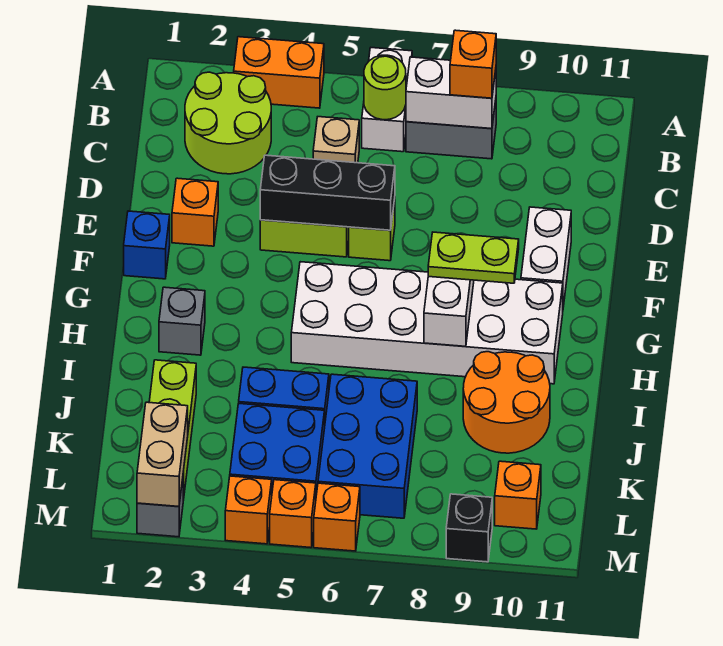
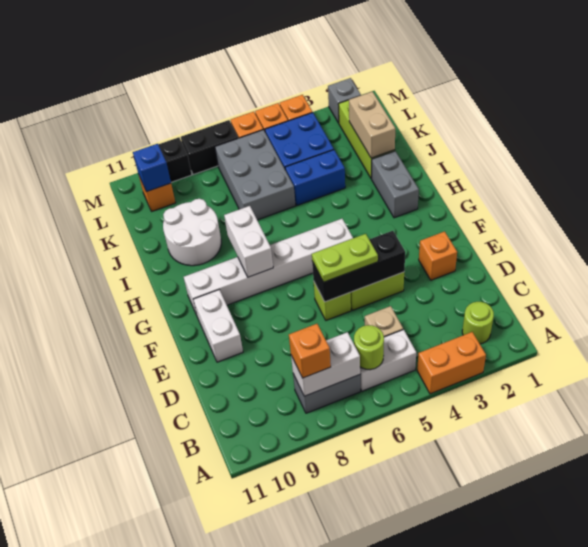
white 1x2 brick [362,48,412,152] -> white 1x2 brick turned to [360,330,416,391]
lime 2x2 round brick [185,72,271,174] -> lime 1x1 round brick [462,302,494,344]
blue 1x1 brick [124,211,170,279] -> blue 1x1 brick moved to [133,144,171,192]
white 2x6 brick [291,262,563,384] -> white 1x6 brick [184,219,353,315]
lime 1x2 plate [428,232,519,283] -> lime 1x2 plate moved to [312,234,378,282]
grey 1x1 brick [159,287,205,355] -> grey 1x2 brick [372,151,419,218]
orange 2x2 round brick [463,352,550,453] -> white 2x2 round brick [163,199,221,266]
blue 2x3 brick [318,374,417,518] -> grey 2x3 brick [215,130,296,220]
tan 1x2 brick [137,402,188,507] -> tan 1x2 brick moved to [349,92,395,158]
none -> black 1x2 brick [181,120,238,175]

